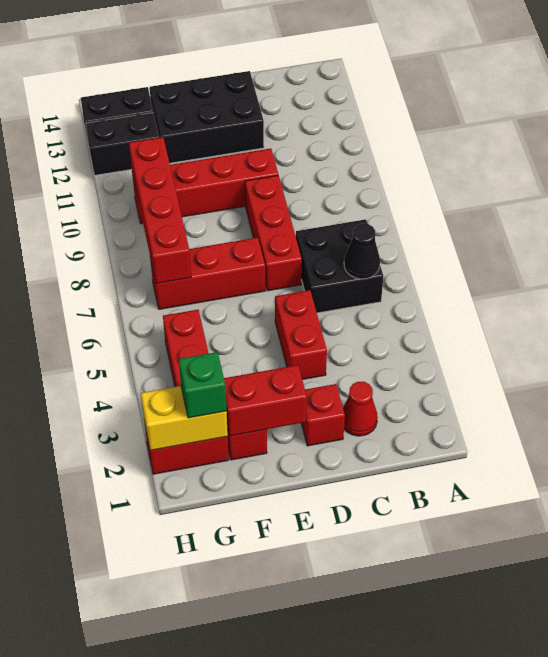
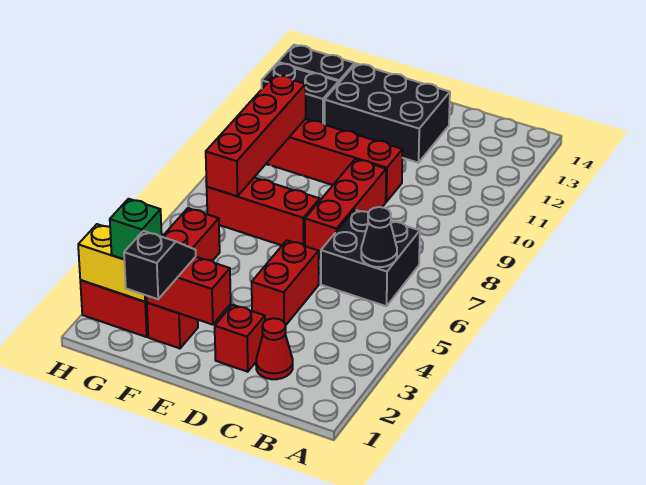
none -> black 1x2 slope [124,231,196,299]

